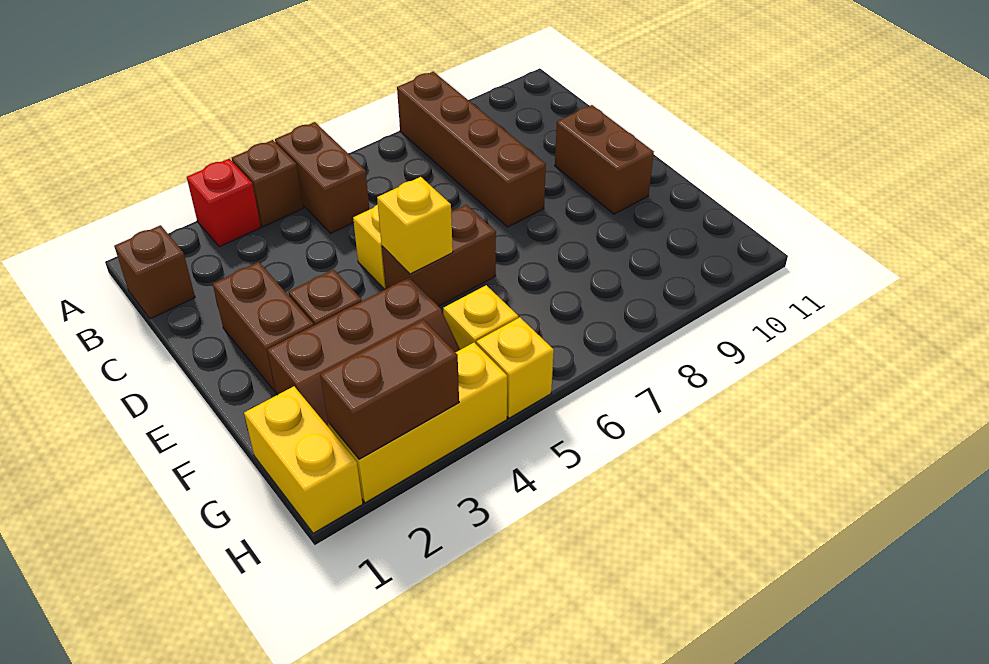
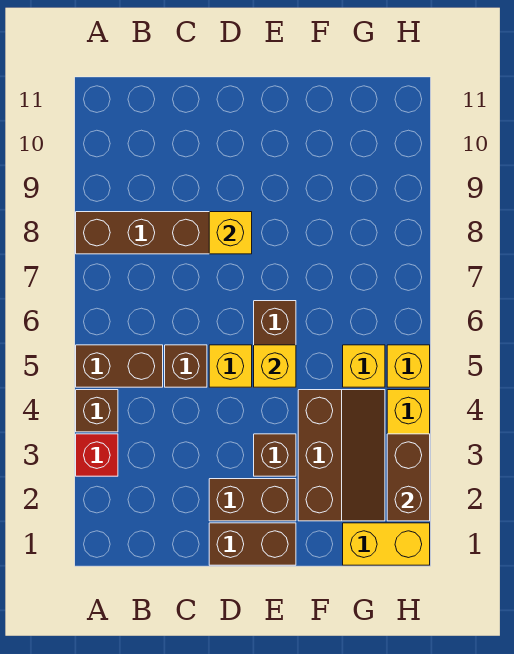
brown 1x1 brick [114,225,195,319] -> brown 1x1 brick moved to [165,345,207,387]
none -> yellow 1x1 brick [209,212,252,254]
brown 1x2 brick [555,105,654,214] -> brown 1x2 brick moved to [209,523,296,565]

